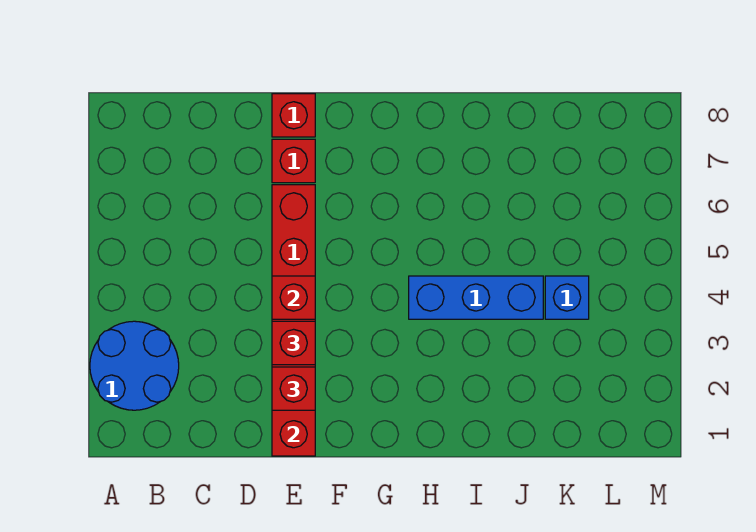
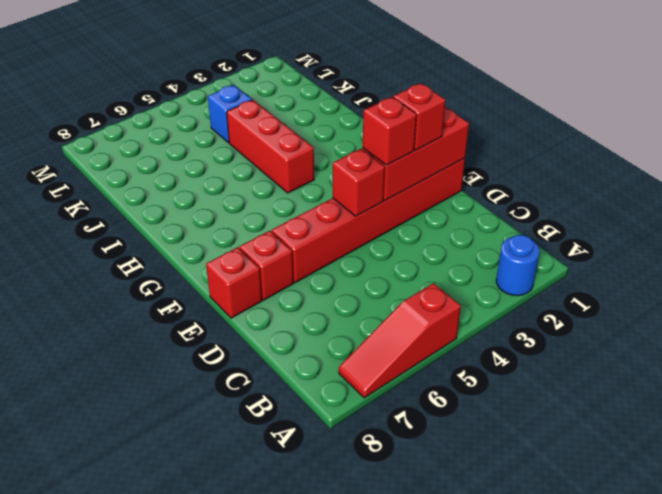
blue 2x2 round brick [90,321,179,410] -> blue 1x1 round brick [496,235,540,296]
none -> red 1x3 slope [339,283,461,398]
blue 1x3 brick [409,276,543,319] -> red 1x3 brick [227,100,314,193]

